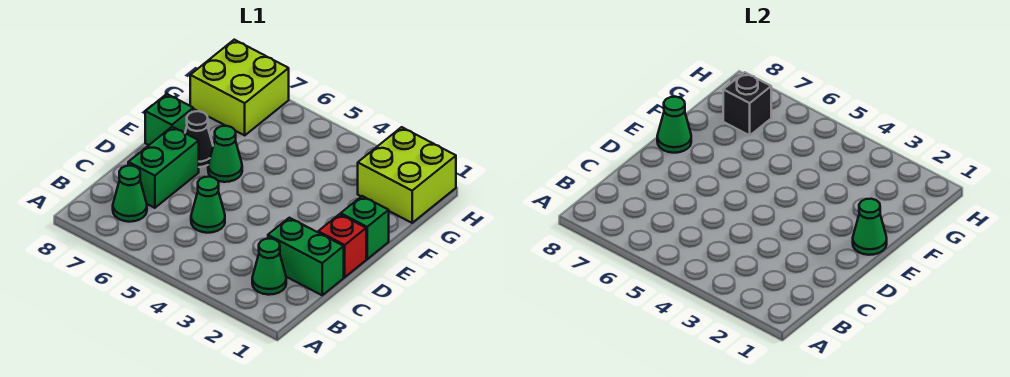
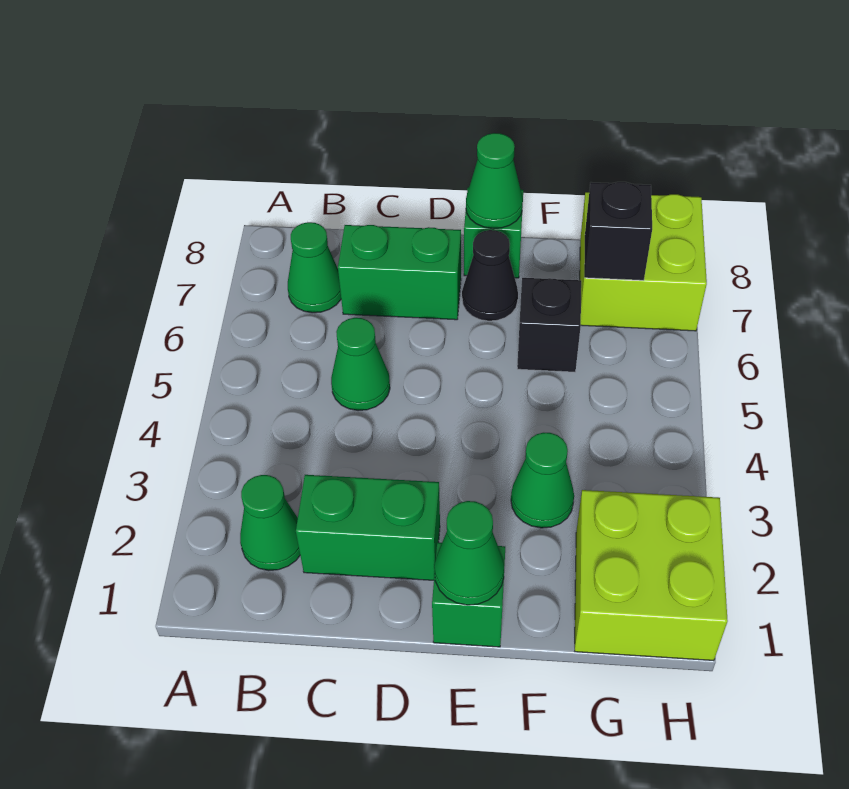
green 1x2 brick [268,218,344,295] -> green 1x2 brick turned to [296,475,440,580]
red 1x1 brick [318,214,366,277] -> none
green 1x1 cone [208,126,242,182] -> green 1x1 cone moved to [511,433,574,528]
none -> black 1x1 brick [517,278,581,372]

